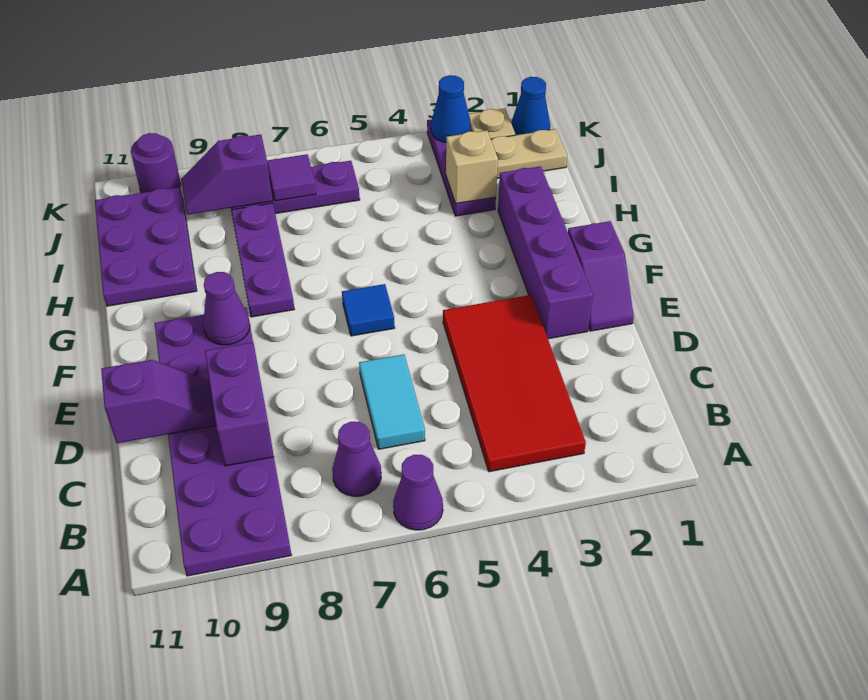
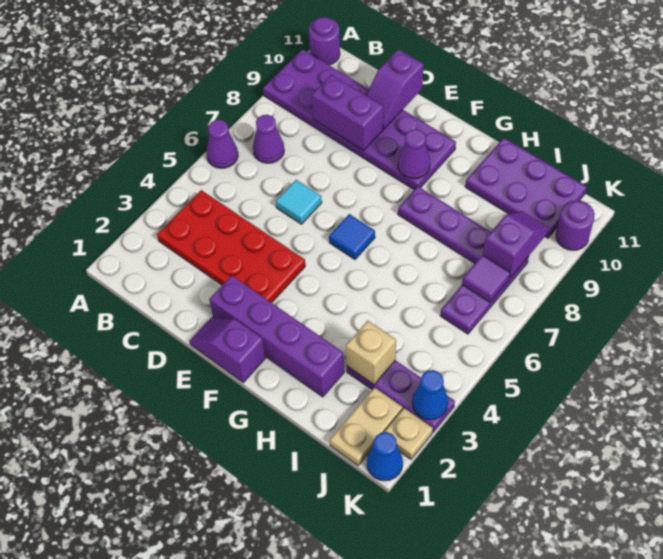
none -> purple 1x1 round brick [309,17,340,65]
red 2x4 tile [443,295,586,472] -> red 2x4 plate [157,190,305,303]
cyan 1x2 tile [359,354,425,449] -> cyan 1x1 tile [276,180,322,224]

